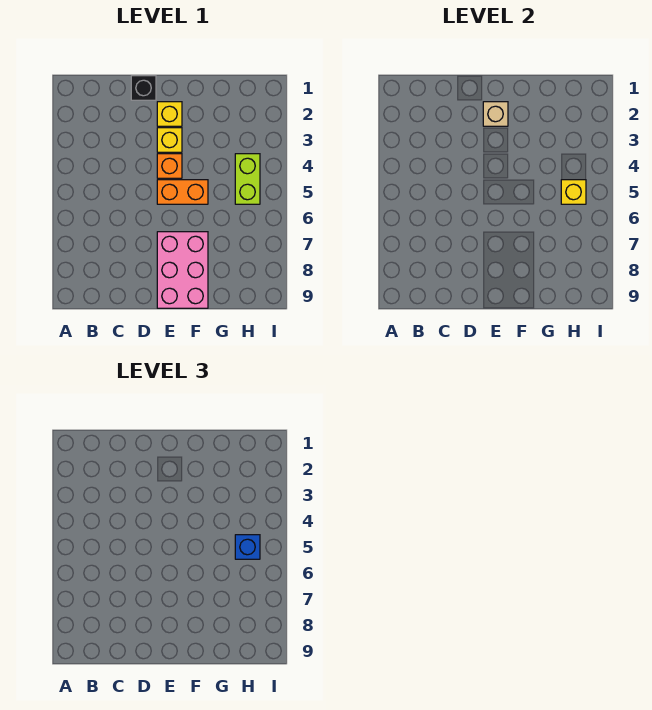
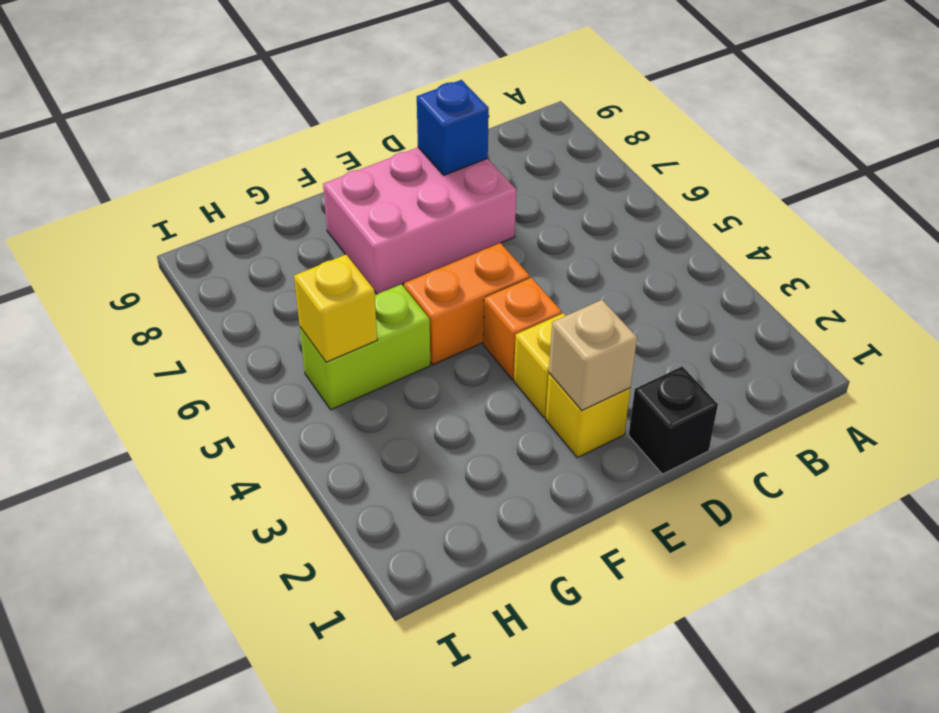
pink 2x3 brick [157,232,208,308] -> pink 2x3 brick turned to [323,148,516,294]
lime 1x2 brick [235,154,260,204] -> lime 1x2 brick turned to [300,284,430,410]
blue 1x1 brick [235,535,260,559] -> blue 1x1 brick moved to [417,80,489,175]

